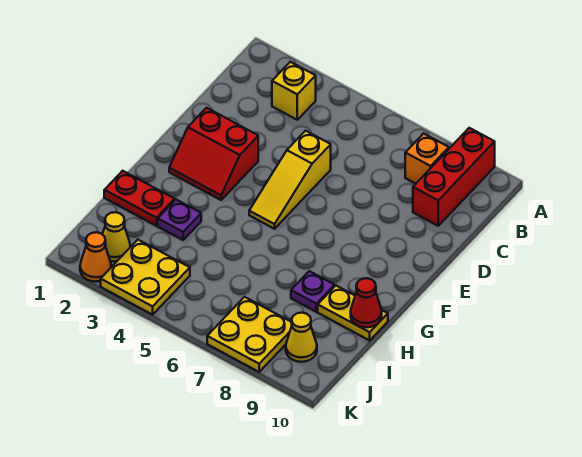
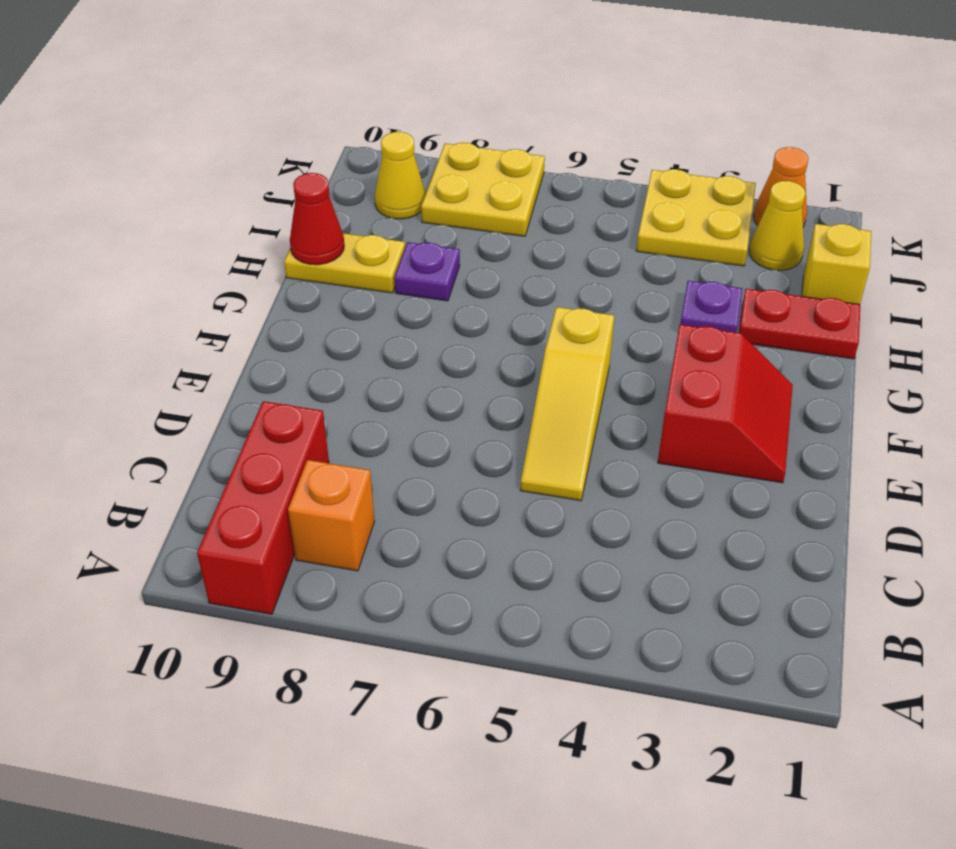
yellow 1x1 brick [272,62,316,120] -> yellow 1x1 brick moved to [802,224,871,304]
yellow 1x3 slope [249,131,331,229] -> yellow 1x3 slope turned to [520,307,614,501]
red 2x2 slope [169,108,258,200] -> red 2x2 slope turned to [658,325,793,483]

